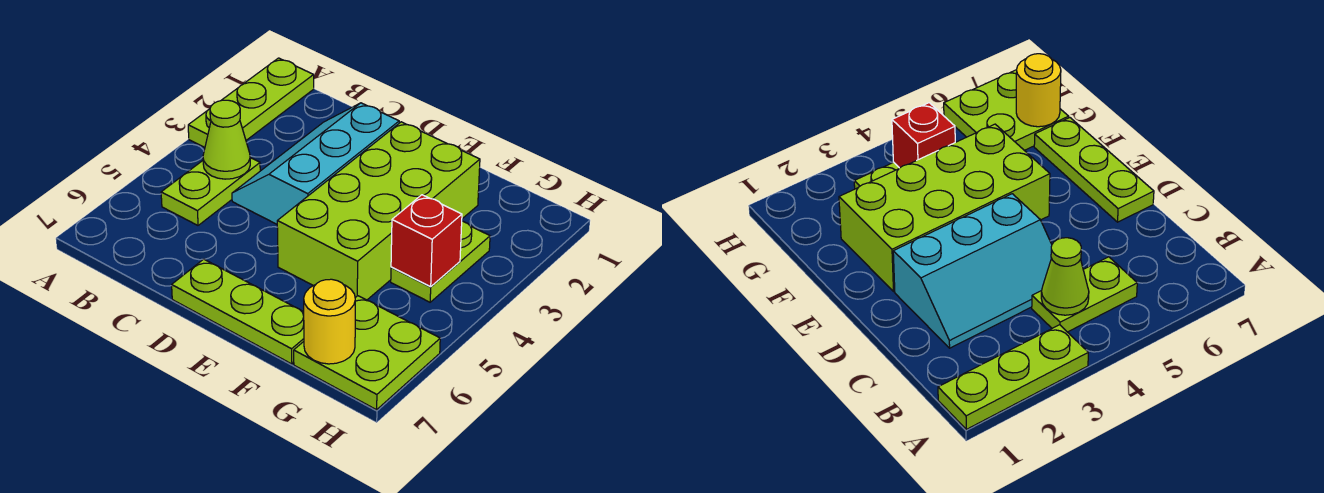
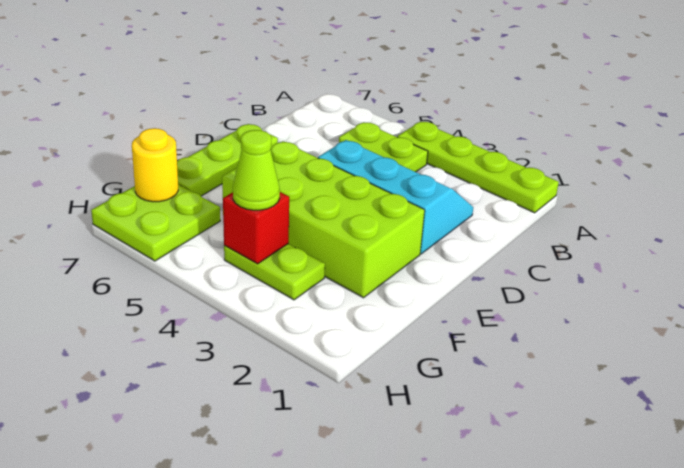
lime 1x3 plate [188,58,314,147] -> lime 1x4 plate [397,122,559,213]
lime 1x1 cone [203,100,250,179] -> lime 1x1 cone moved to [233,130,280,210]

